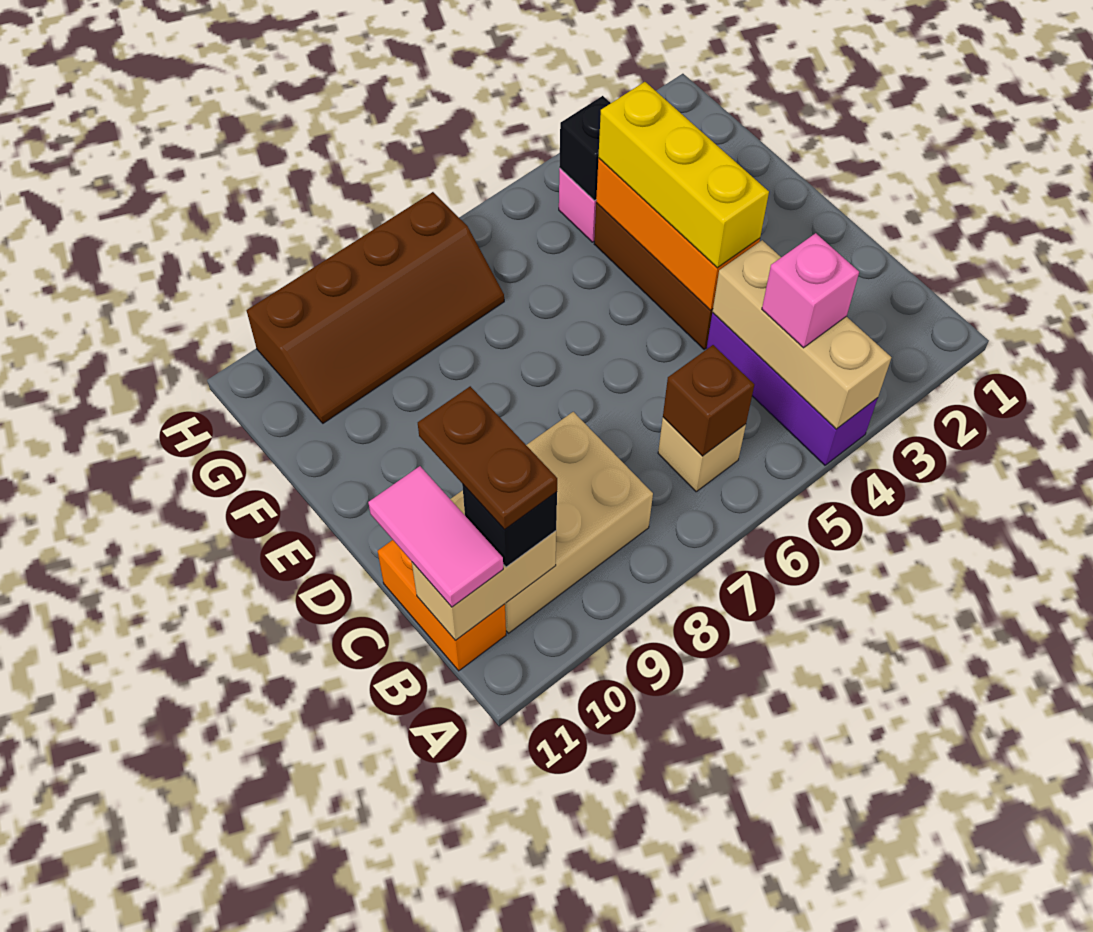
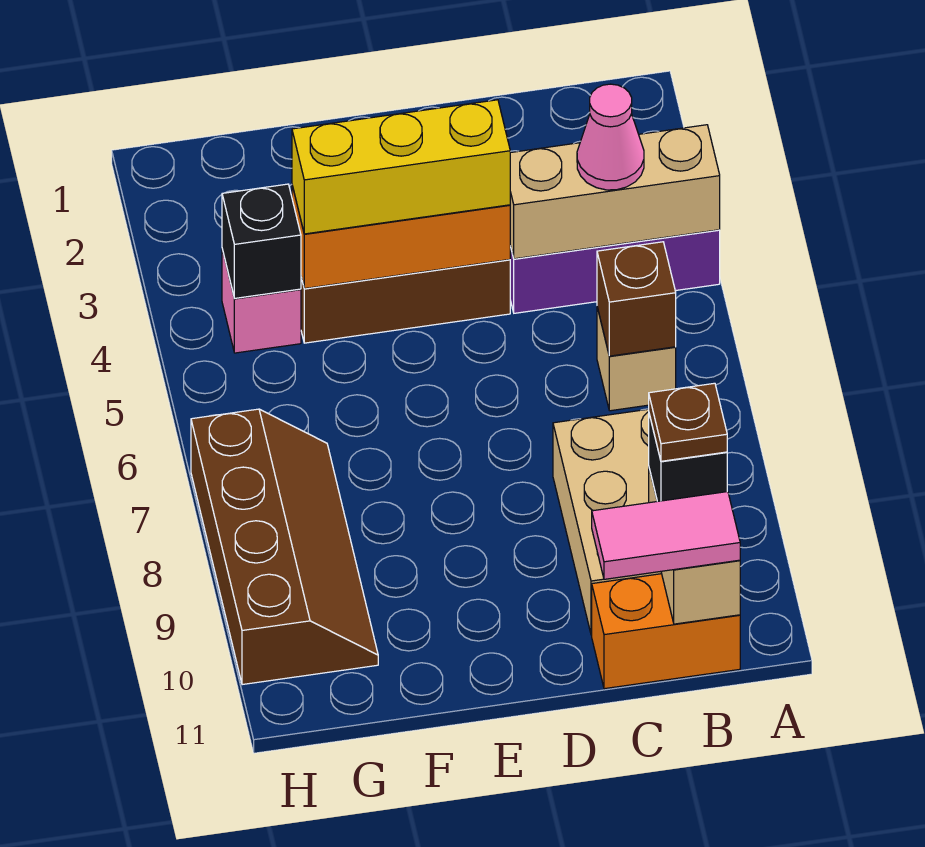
pink 1x1 brick [762,233,859,348] -> pink 1x1 cone [577,84,644,190]
brown 1x2 plate [418,386,557,530] -> brown 1x1 plate [649,383,727,461]

